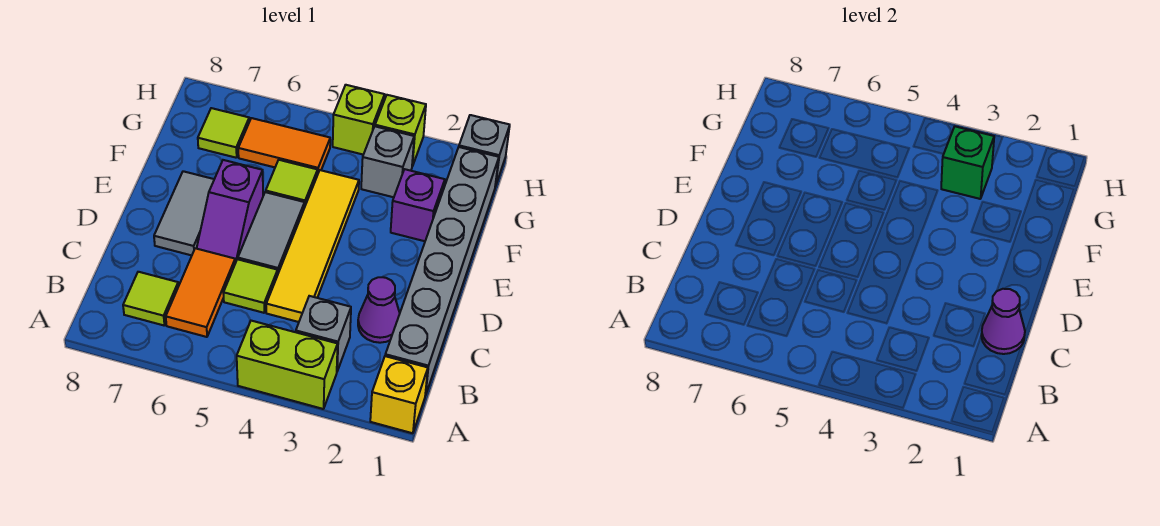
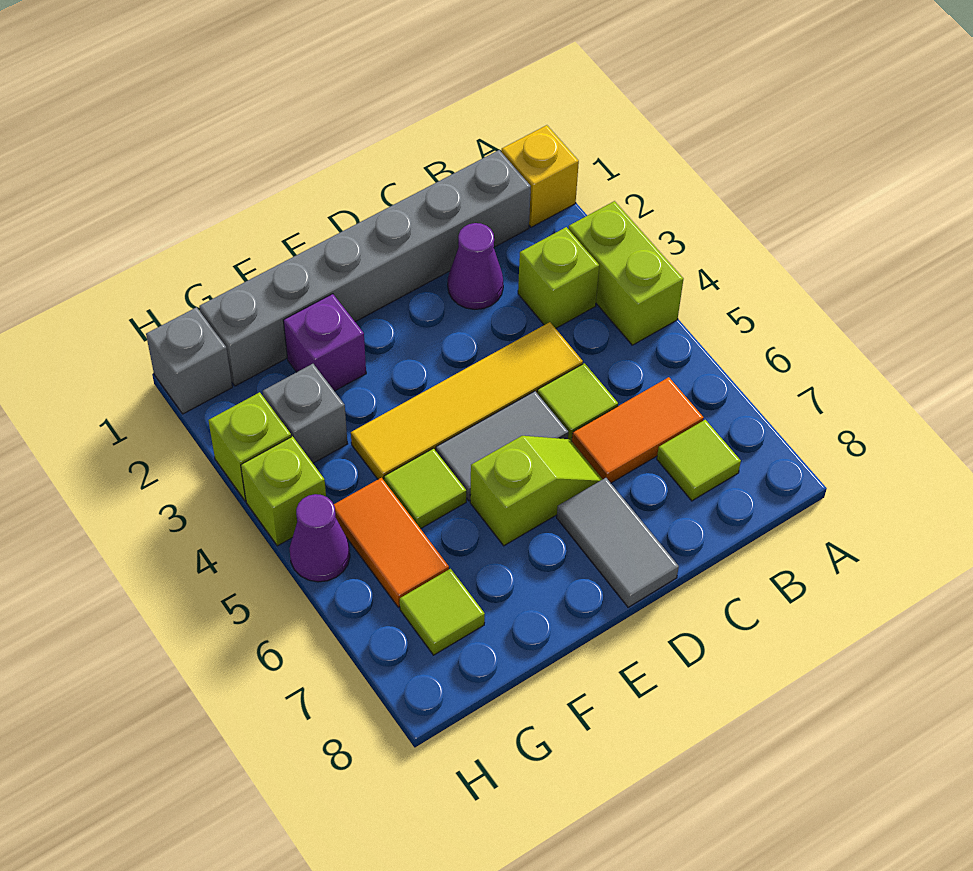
grey 1x1 brick [296,296,351,371] -> lime 1x1 brick [518,227,599,328]
purple 1x1 cone [981,289,1025,354] -> purple 1x1 cone moved to [289,494,350,582]
purple 1x2 slope [197,160,263,263] -> lime 1x2 slope [470,436,603,546]
grey 1x2 tile [154,171,214,255] -> grey 1x2 tile turned to [557,478,679,607]
green 1x1 brick [941,126,994,199] -> none

